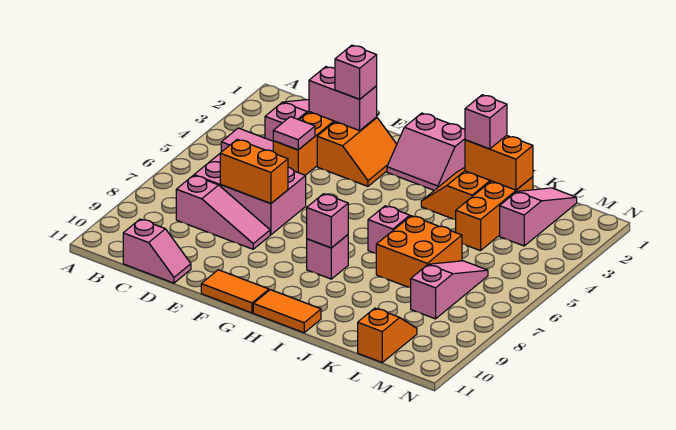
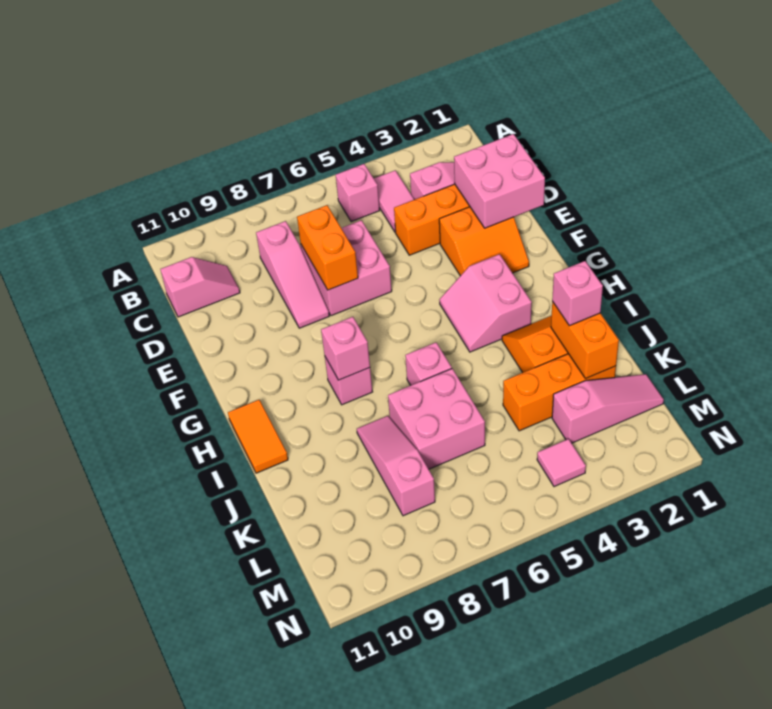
pink 2x3 brick [194,154,306,235] -> pink 2x2 brick [301,220,392,316]
pink 1x2 slope [123,219,191,283] -> pink 1x2 slope turned to [160,257,240,317]
pink 1x2 brick [309,67,377,131] -> pink 2x2 brick [454,134,545,228]
pink 1x1 tile [273,117,315,150] -> pink 1x1 tile moved to [537,439,586,487]
pink 1x1 brick [335,45,377,99] -> pink 1x1 brick moved to [336,164,380,222]
orange 1x2 tile [201,270,269,313] -> none
pink 2x2 slope [387,113,465,190] -> pink 2x2 slope moved to [439,254,532,352]
orange 2x2 brick [376,216,462,288] -> pink 2x2 brick [388,369,485,469]
pink 1x3 slope [411,261,488,319] -> pink 1x3 slope turned to [357,416,435,516]
orange 1x2 slope [358,308,417,362] -> none

